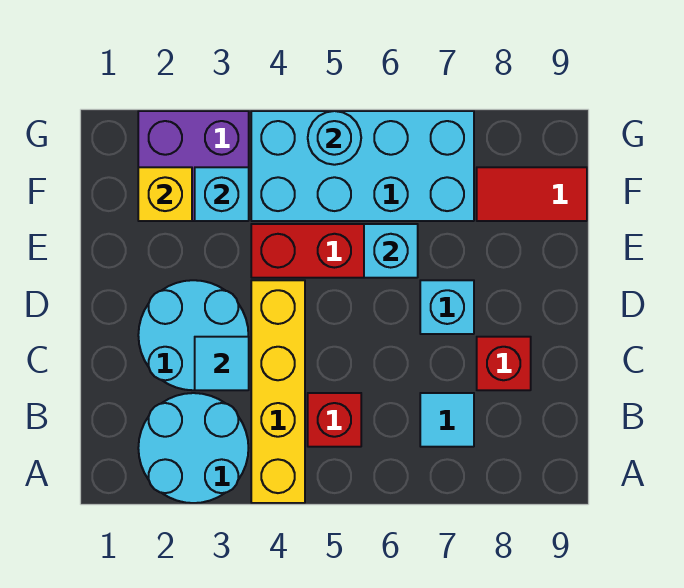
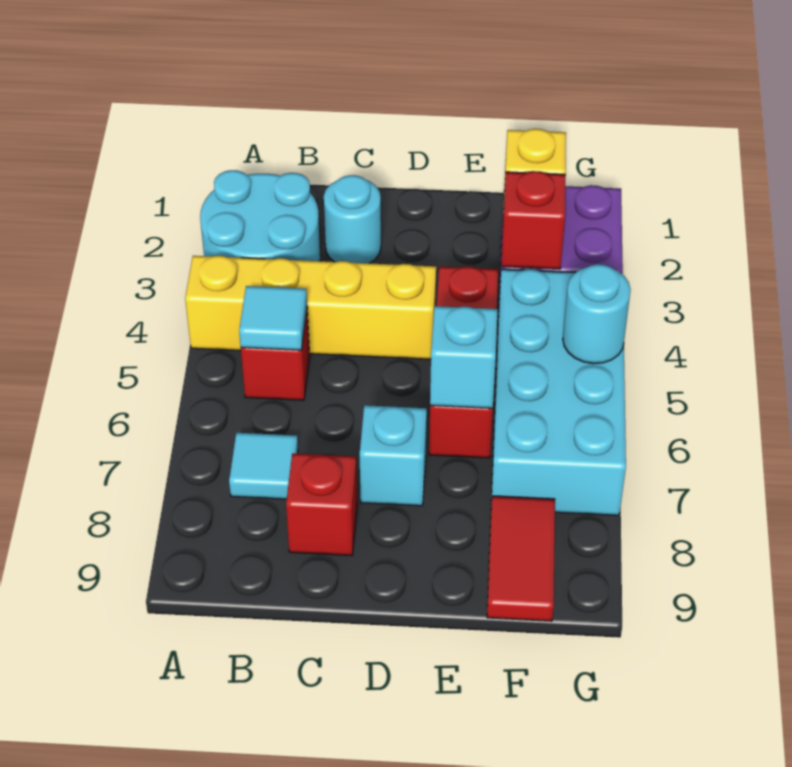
cyan 2x2 round brick [138,280,248,390] -> cyan 1x1 round brick [324,175,381,263]
cyan 1x1 tile [195,337,249,390] -> cyan 1x1 tile moved to [239,286,307,350]
cyan 1x1 brick [195,167,249,221] -> red 1x1 brick [501,171,566,269]

